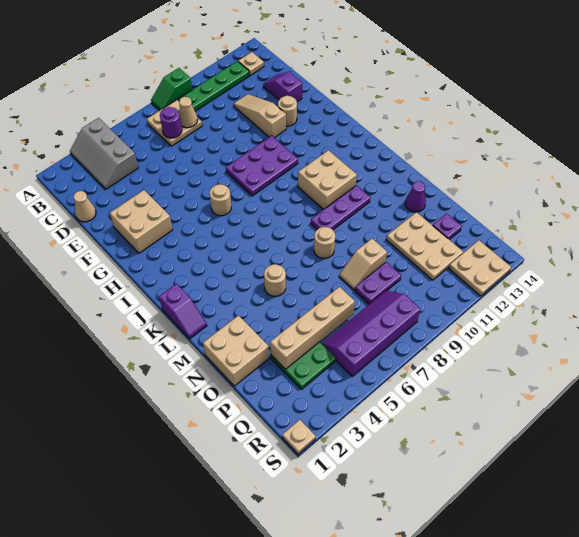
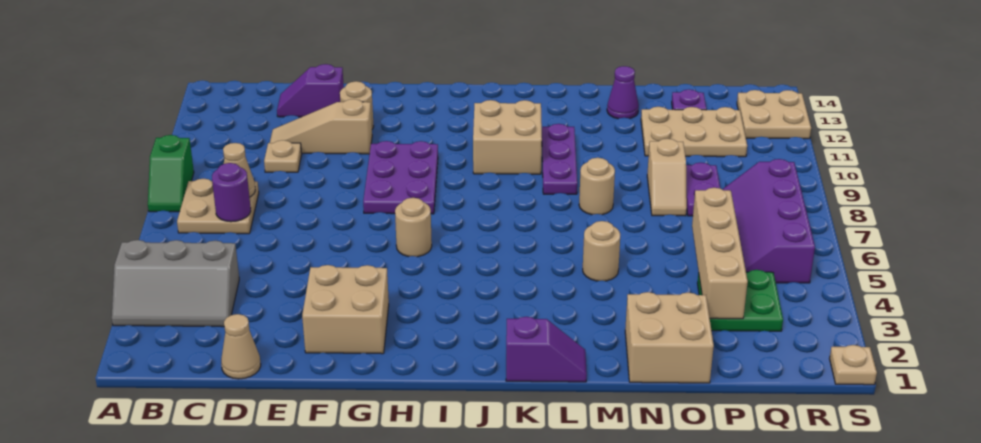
green 1x4 plate [178,61,249,111] -> none
tan 1x1 plate [238,52,264,75] -> tan 1x1 plate moved to [264,140,302,172]

